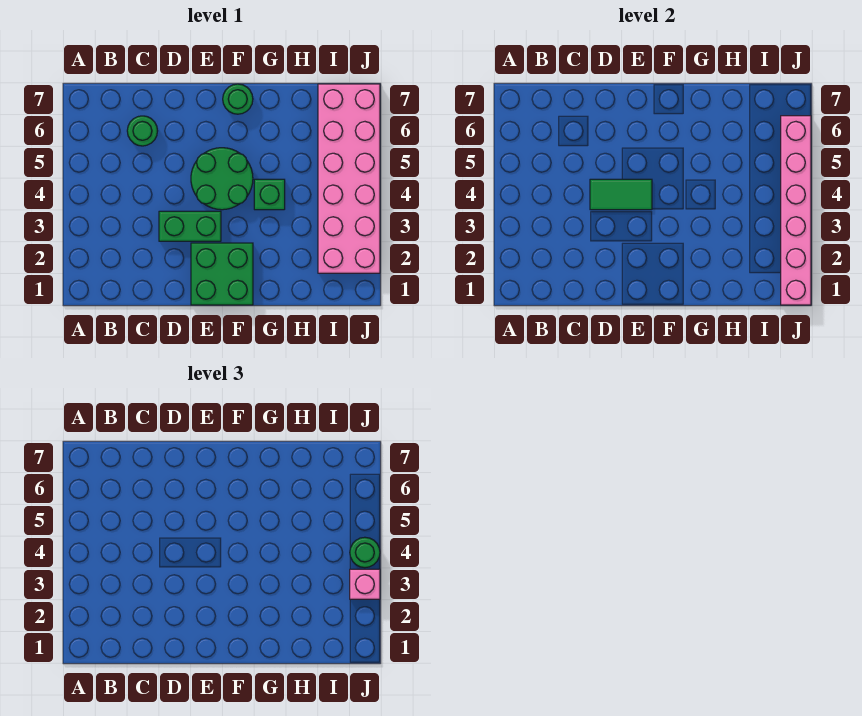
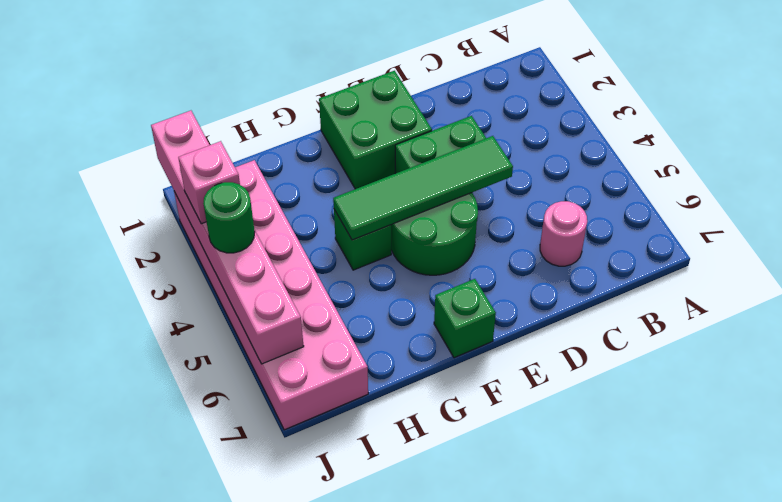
green 1x1 round brick [127,116,157,146] -> pink 1x1 round brick [540,201,587,266]
green 1x2 tile [590,179,652,210] -> green 1x4 tile [333,136,513,240]
green 1x1 round brick [223,84,253,114] -> green 1x1 brick [434,279,496,358]

